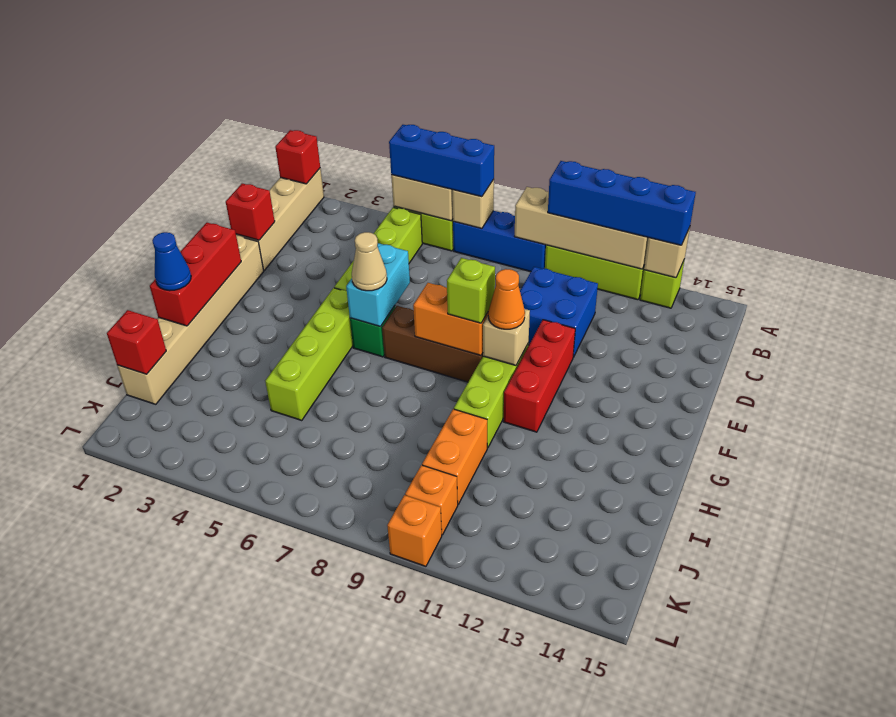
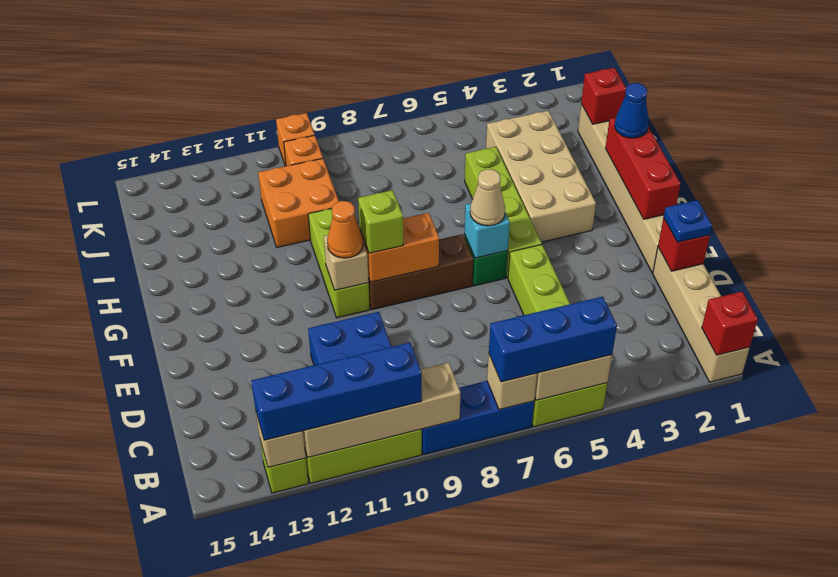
none -> blue 1x1 plate [664,200,712,242]
cyan 1x2 brick [346,243,410,327] -> cyan 1x1 brick [464,203,510,258]
red 1x3 brick [503,320,575,432] -> none
none -> tan 2x4 brick [486,111,596,242]
orange 1x2 brick [422,409,487,504] -> orange 2x2 brick [258,158,339,247]

